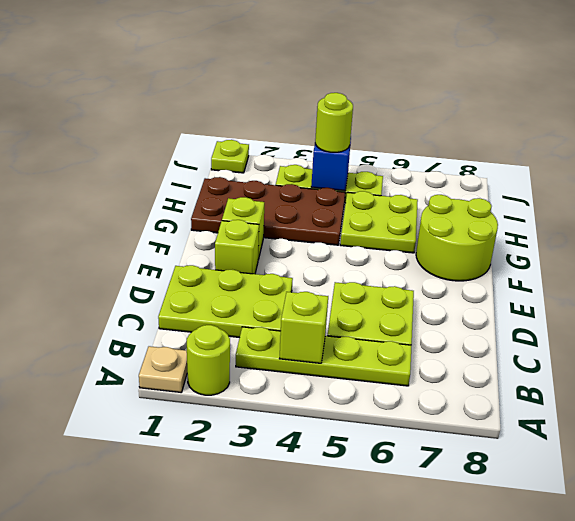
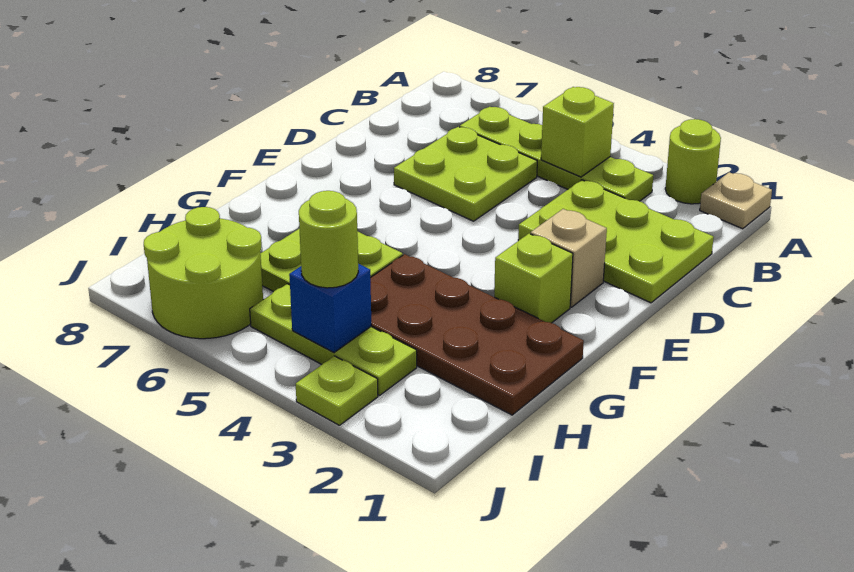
lime 1x1 brick [215,220,259,274] -> tan 1x1 brick [531,209,607,307]
lime 2x2 round brick [416,195,498,281] -> lime 2x2 round brick moved to [144,207,263,339]
lime 1x1 plate [211,140,249,173] -> lime 1x1 plate moved to [296,356,378,425]

